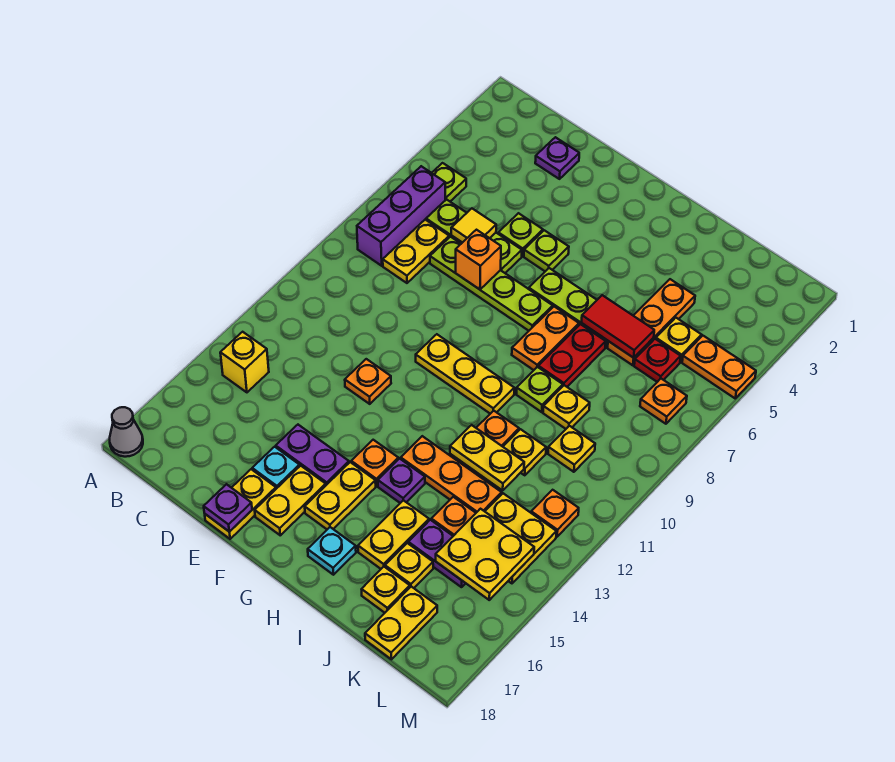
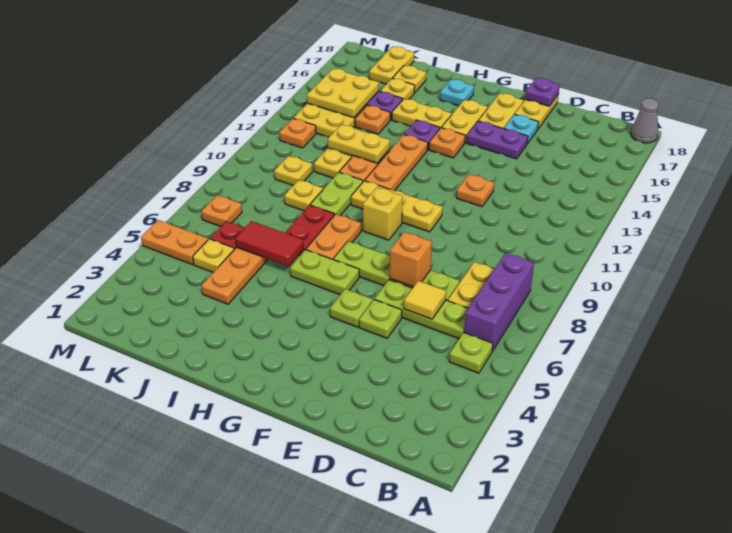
yellow 1x1 brick [220,332,269,392] -> yellow 1x1 brick moved to [363,187,403,240]
purple 1x1 plate [535,137,579,179] -> none
orange 1x3 plate [401,436,502,513] -> orange 1x3 plate turned to [365,135,428,191]
lime 1x1 plate [516,367,563,412] -> lime 1x2 plate [310,172,363,216]
yellow 1x2 plate [358,500,429,569] -> yellow 1x2 plate turned to [392,99,452,128]

